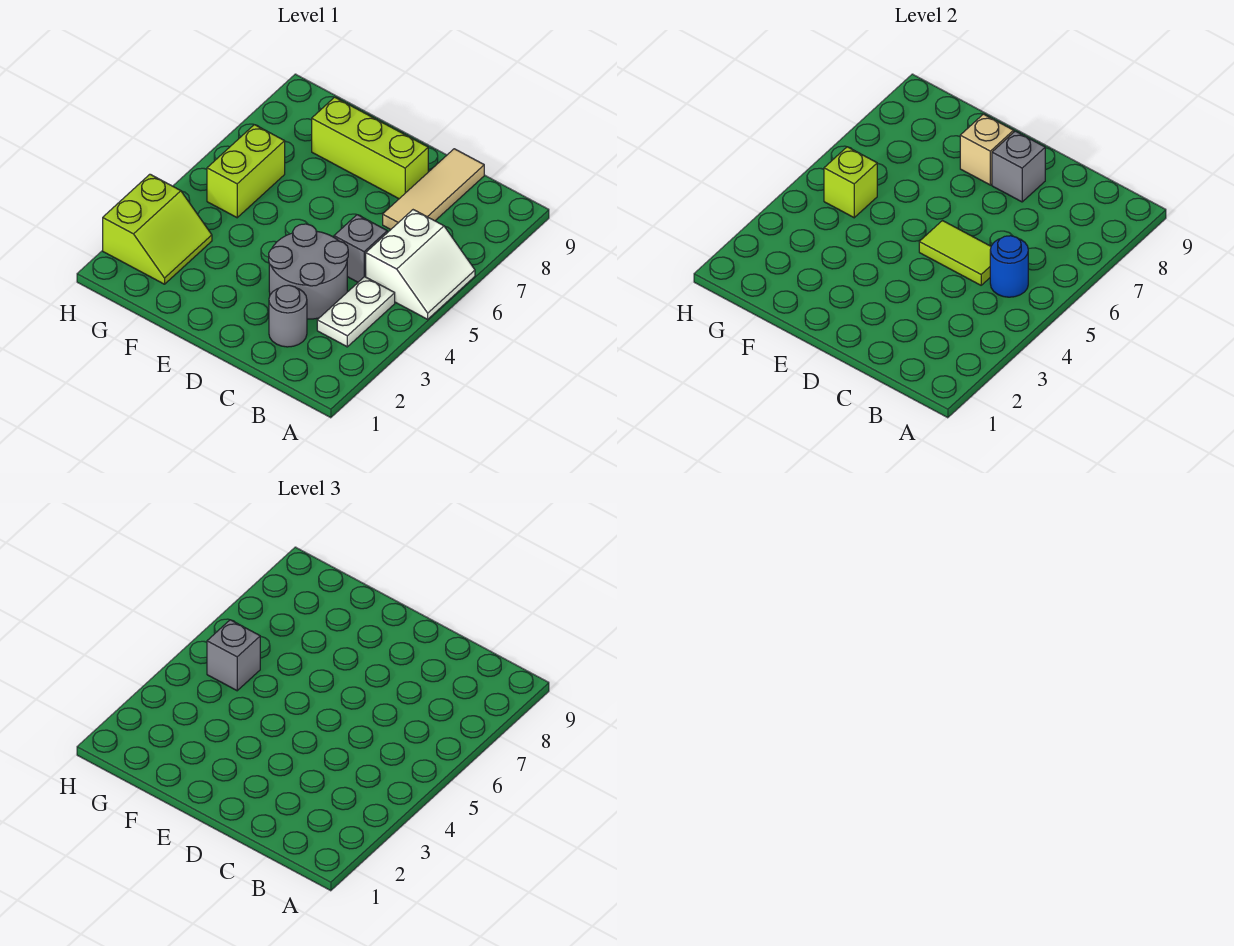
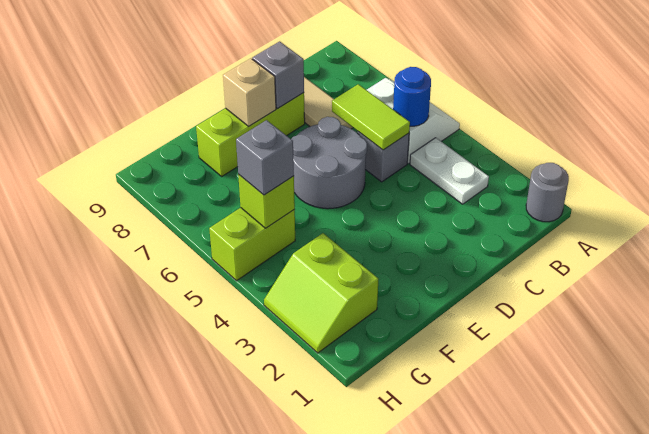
grey 1x1 round brick [269,285,307,347] -> grey 1x1 round brick moved to [526,163,569,222]
grey 2x2 round brick [269,224,348,319] -> grey 2x2 round brick moved to [291,117,367,209]
lime 1x2 tile [919,221,991,285] -> lime 1x2 tile turned to [332,84,410,150]
lime 2x2 slope [103,174,212,284] -> lime 2x2 slope turned to [264,233,378,353]
lime 1x2 brick [207,125,285,218] -> lime 1x2 brick turned to [209,208,295,281]

